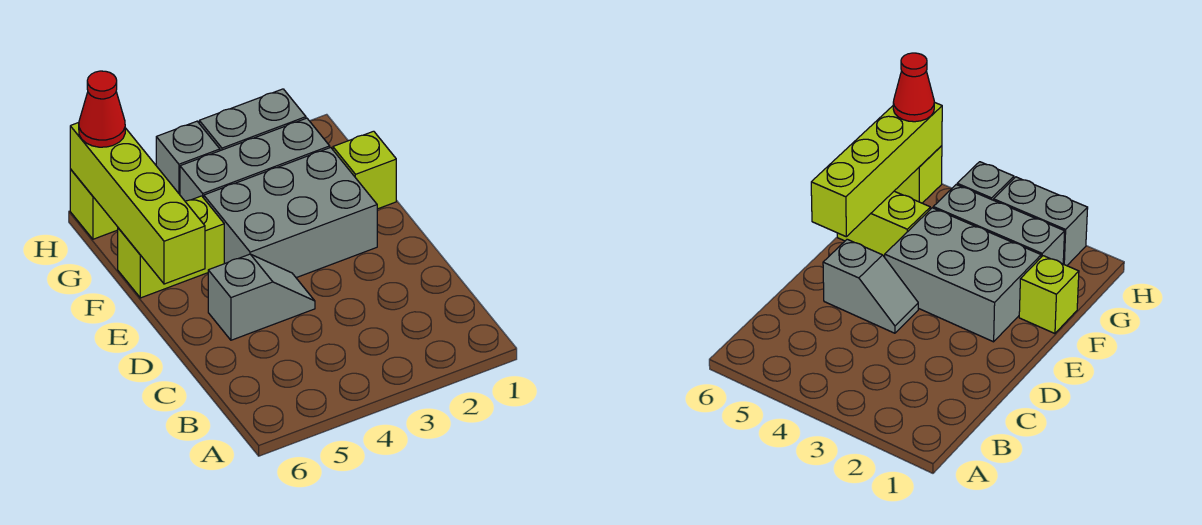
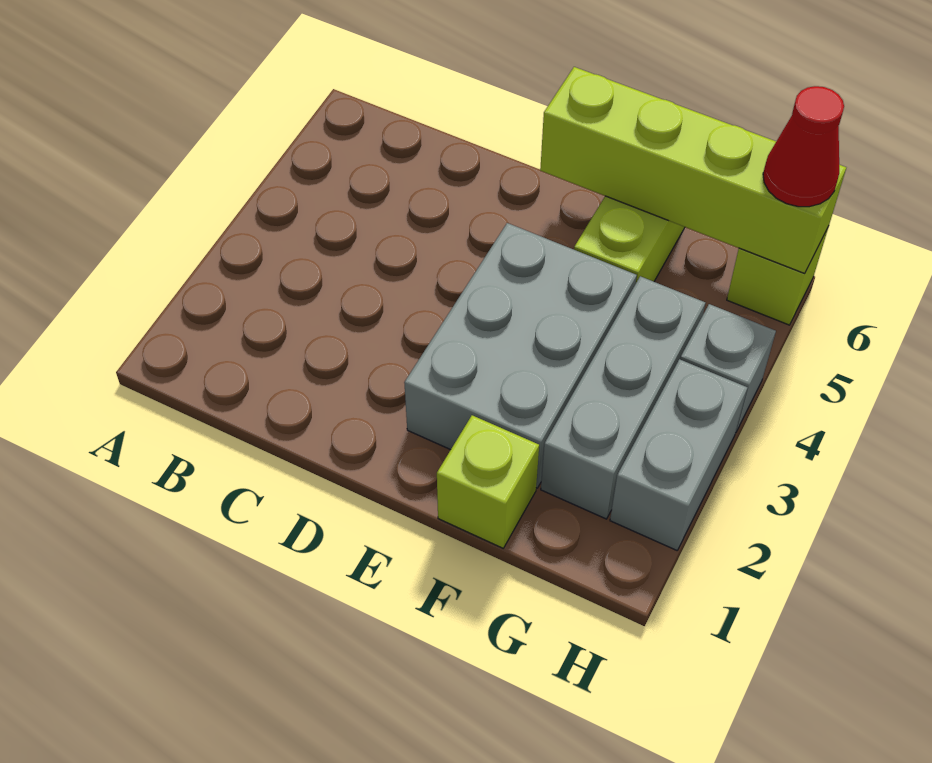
grey 1x2 slope [208,254,315,340] -> none

